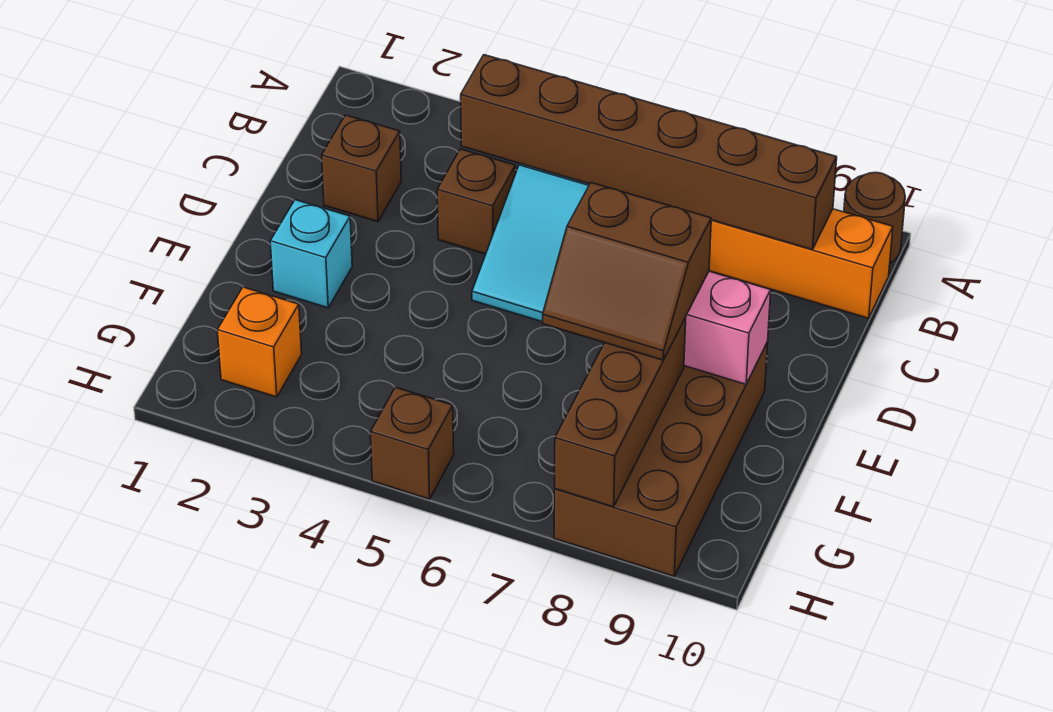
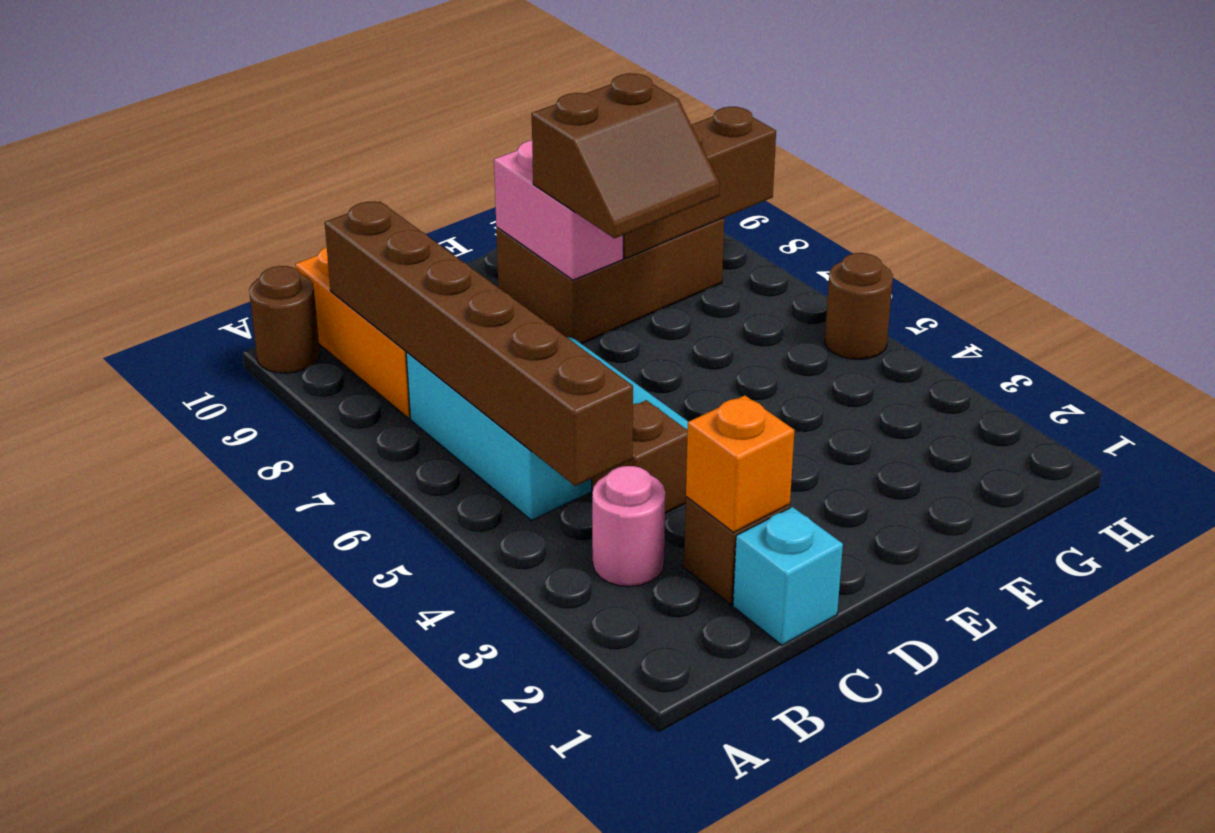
none -> pink 1x1 round brick [592,466,666,587]
cyan 1x1 brick [270,200,352,308] -> cyan 1x1 brick moved to [733,507,843,645]
brown 2x2 slope [543,183,711,360] -> brown 2x2 slope turned to [532,73,720,238]
brown 2x4 brick [554,342,768,576] -> brown 2x3 brick [496,218,724,344]
orange 1x1 brick [217,287,302,397] -> orange 1x1 brick moved to [686,395,795,532]
brown 1x1 brick [370,387,454,499] -> brown 1x1 round brick [825,253,893,359]

